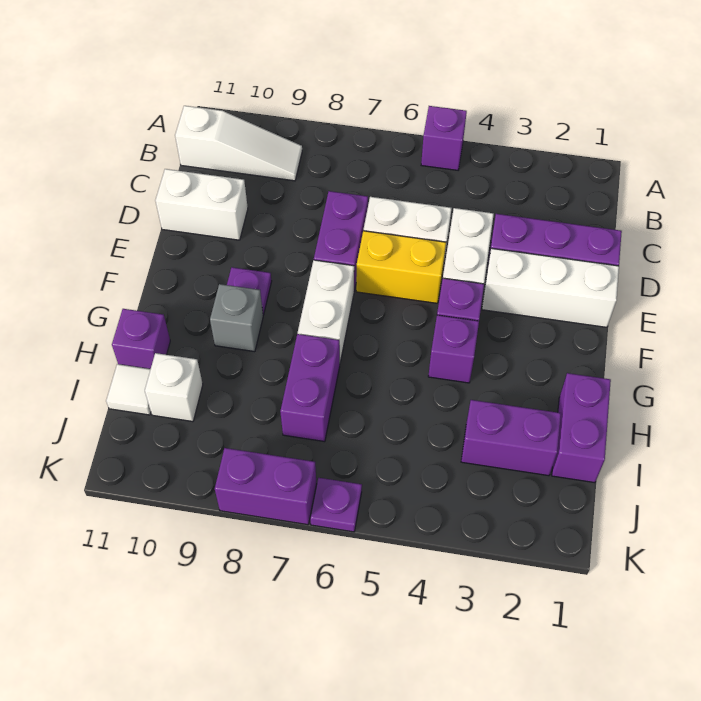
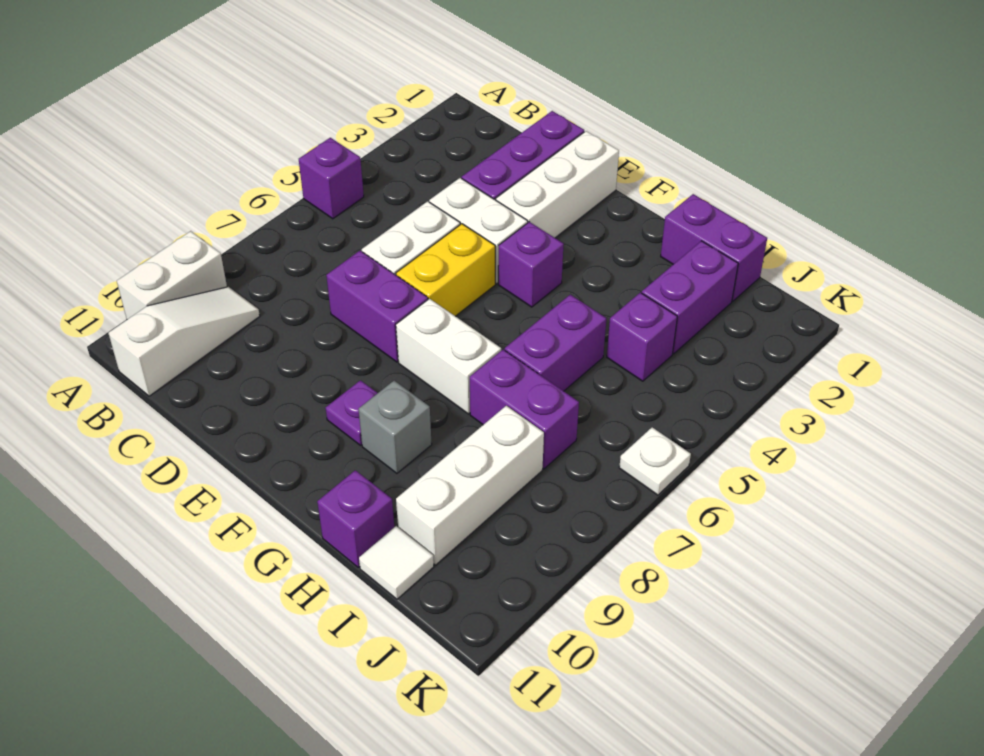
white 1x2 brick [155,169,248,240] -> white 1x2 brick moved to [117,231,227,319]
purple 1x1 brick [428,315,479,383] -> purple 1x1 brick moved to [607,293,677,381]
white 1x1 brick [145,353,203,422] -> white 1x3 brick [396,406,544,565]
purple 1x1 plate [310,478,362,532] -> white 1x1 plate [619,427,691,495]
purple 1x2 brick [215,448,317,525] -> purple 1x2 brick moved to [505,295,606,391]

